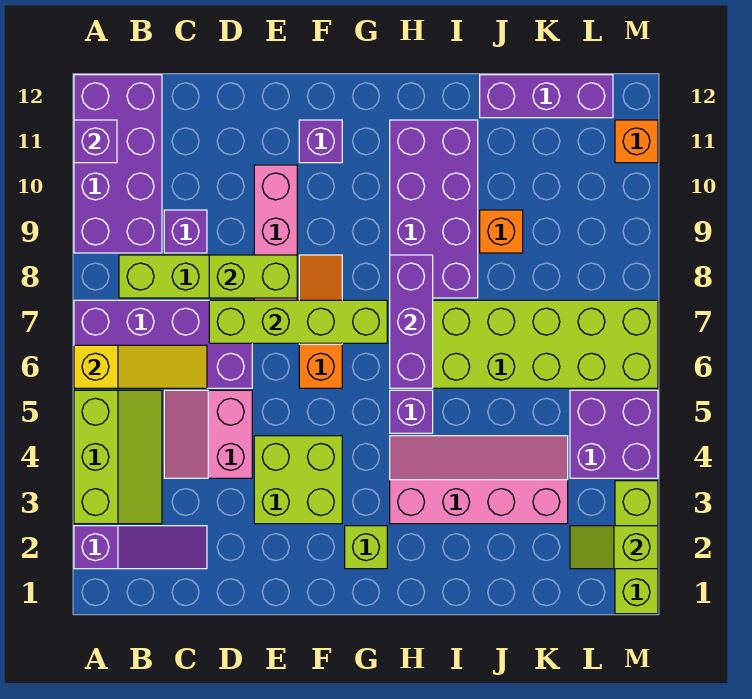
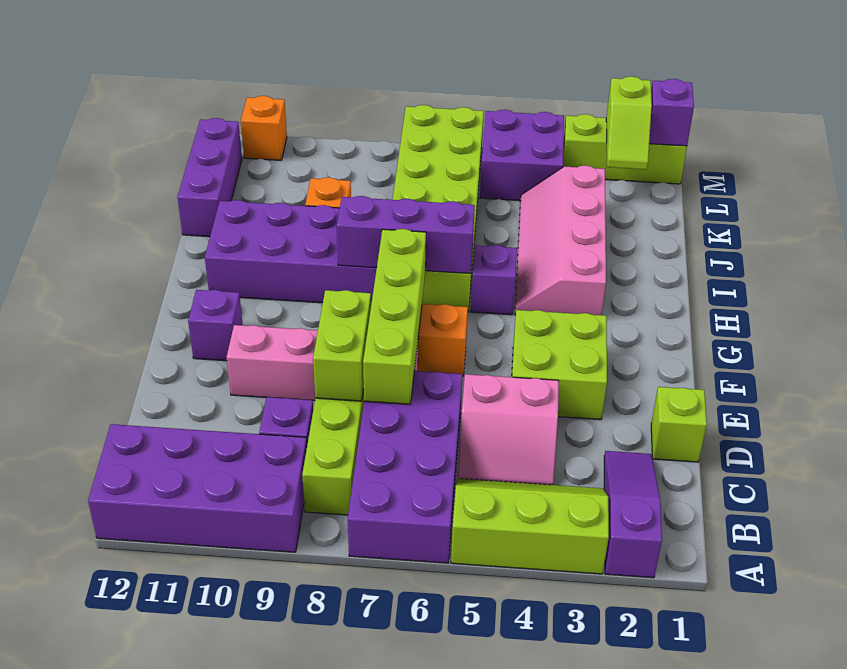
yellow 1x3 slope [74,345,207,388] -> none
purple 1x1 brick [74,120,117,163] -> purple 1x1 brick moved to [649,79,694,146]
lime 1x1 brick [345,526,387,569] -> lime 1x1 brick moved to [651,387,707,462]

